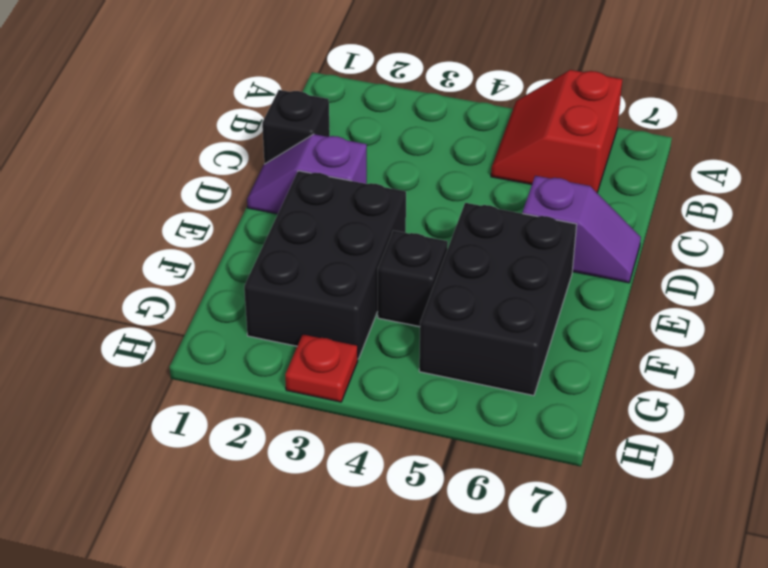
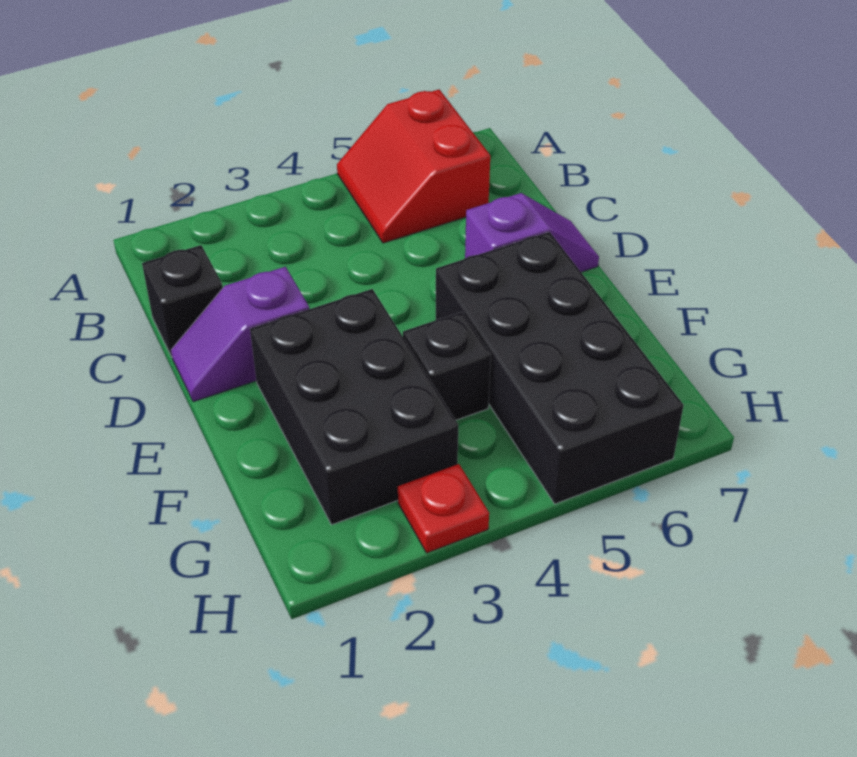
black 2x3 brick [419,203,577,396] -> black 2x4 brick [436,232,684,504]

